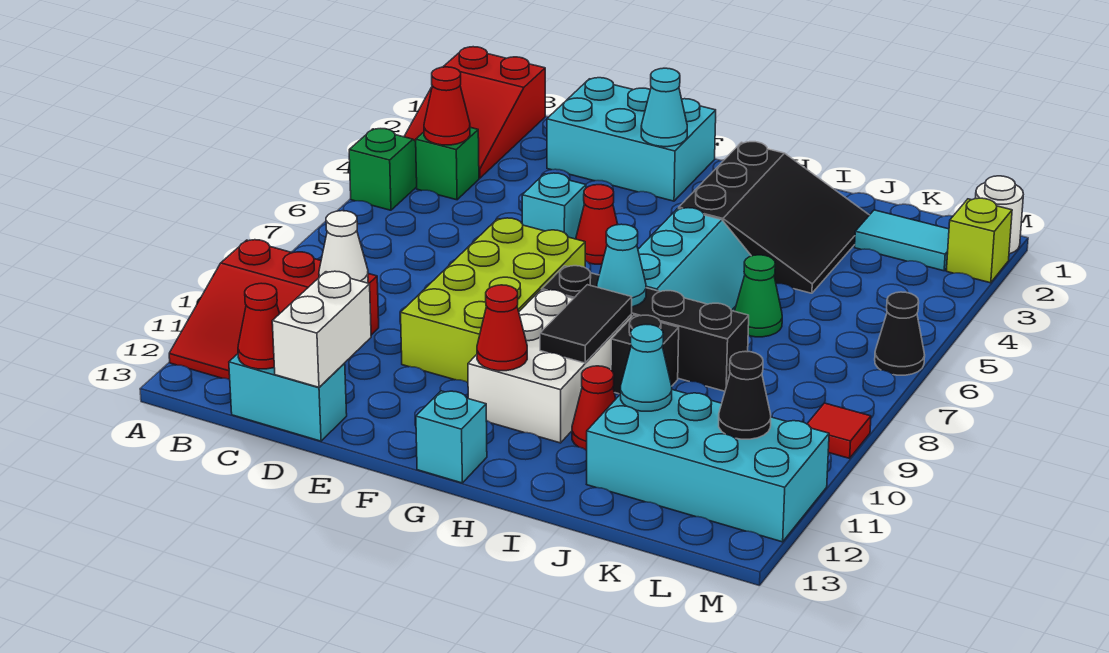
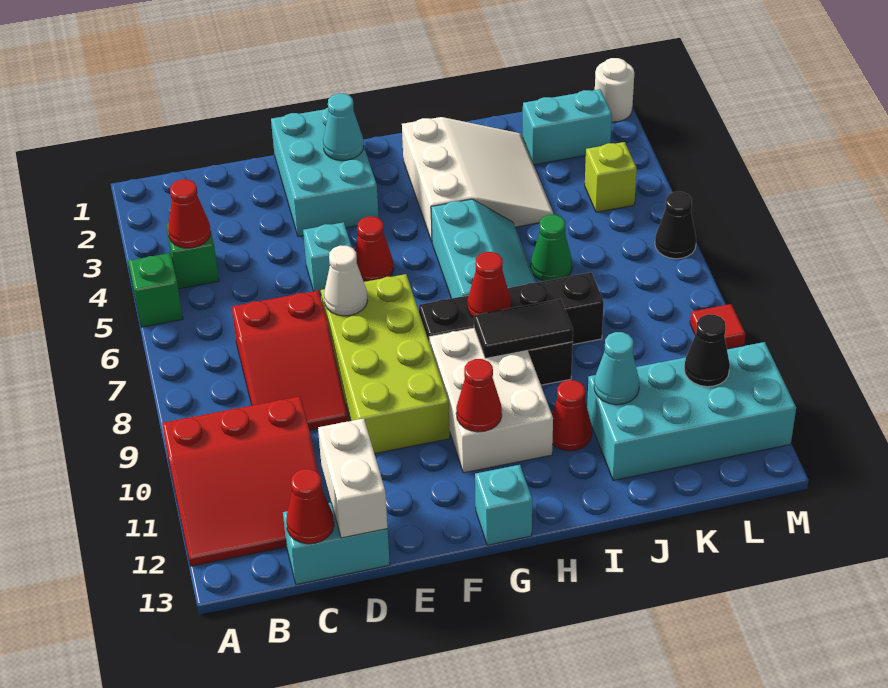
red 2x3 slope [404,47,545,178] -> red 2x3 slope moved to [232,291,349,430]
white 1x1 cone [319,211,368,283] -> white 1x1 cone moved to [324,246,367,316]
cyan 2x3 brick [547,78,716,201] -> cyan 2x3 brick turned to [271,108,379,236]
black 3x3 slope [679,142,869,293] -> white 3x3 slope [402,117,553,241]
cyan 1x1 cone [597,224,646,307] -> red 1x1 cone [468,252,511,318]
black 1x2 tile [540,285,632,363] -> black 1x2 tile turned to [474,299,573,359]
cyan 1x2 tile [855,210,949,271] -> cyan 1x2 brick [522,89,612,165]
lime 1x1 brick [946,198,1012,283] -> lime 1x1 brick moved to [585,142,637,212]

